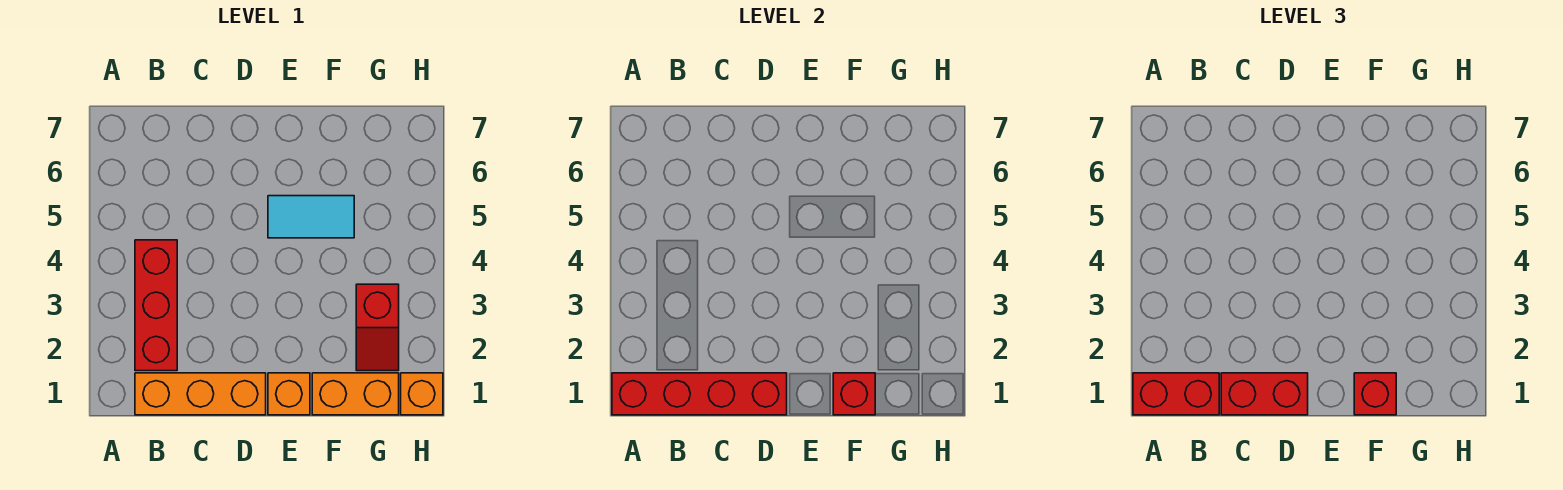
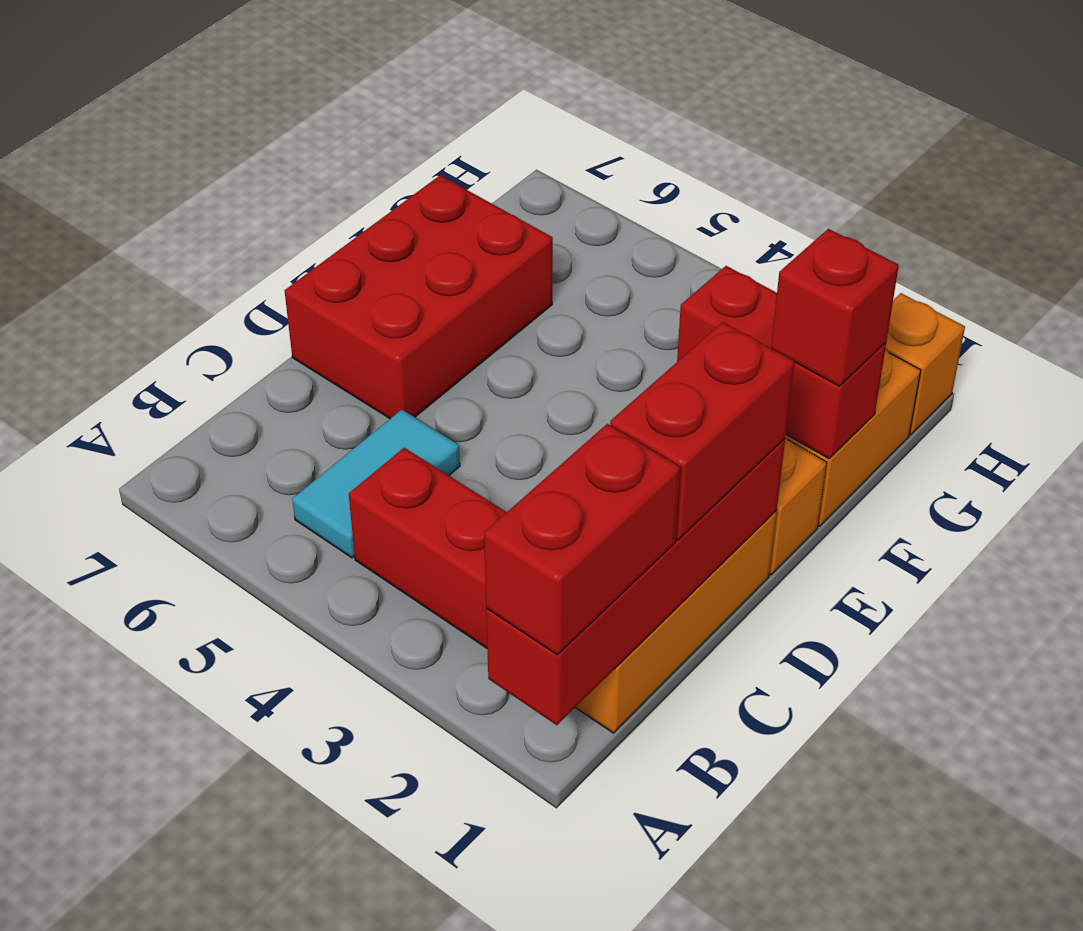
none -> red 2x3 brick [285,175,553,419]
cyan 1x2 tile [268,196,354,238] -> cyan 1x2 tile moved to [292,410,460,558]

